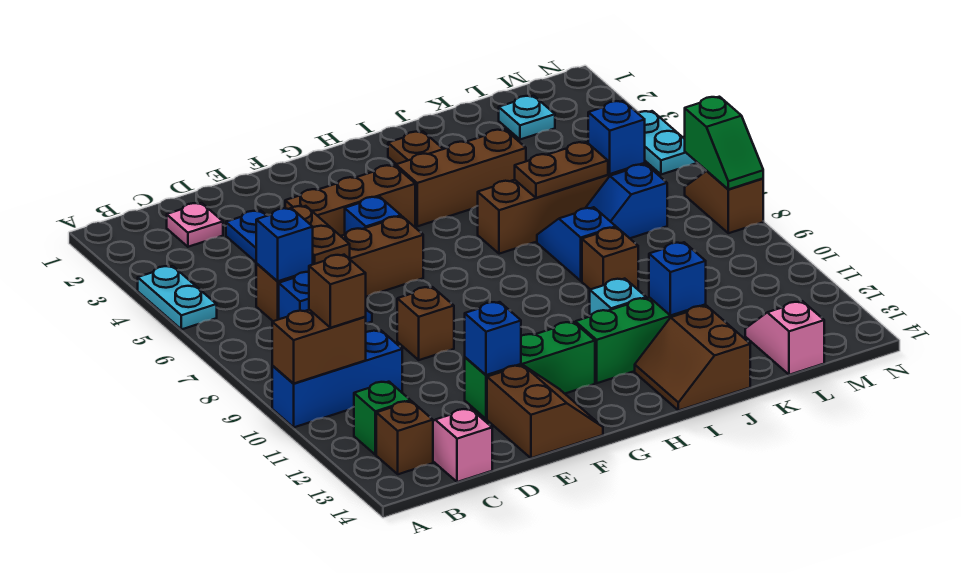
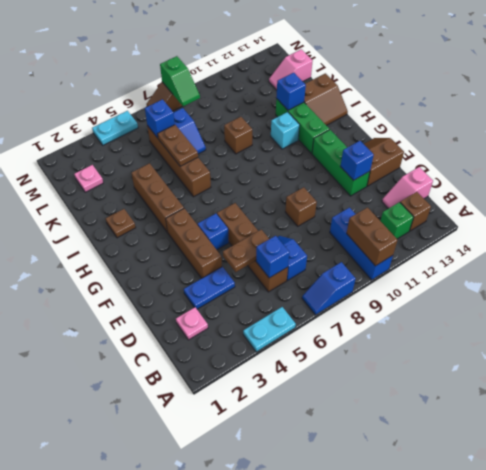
brown 1x1 brick [309,255,366,328] -> none
blue 1x2 slope [537,207,616,281] -> blue 1x2 slope moved to [302,262,355,315]
cyan 1x1 plate [499,96,555,140] -> pink 1x1 plate [74,165,103,192]
green 1x2 slope [685,97,763,189] -> green 1x2 slope turned to [160,56,200,106]

